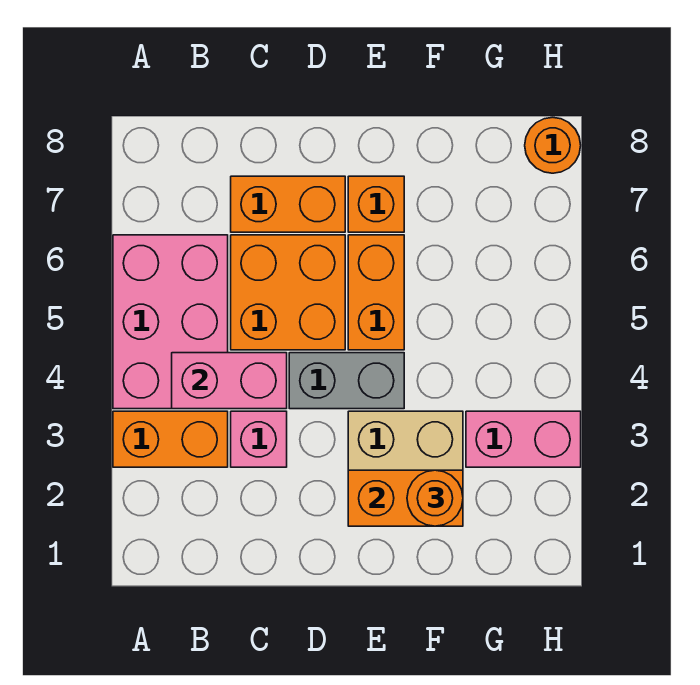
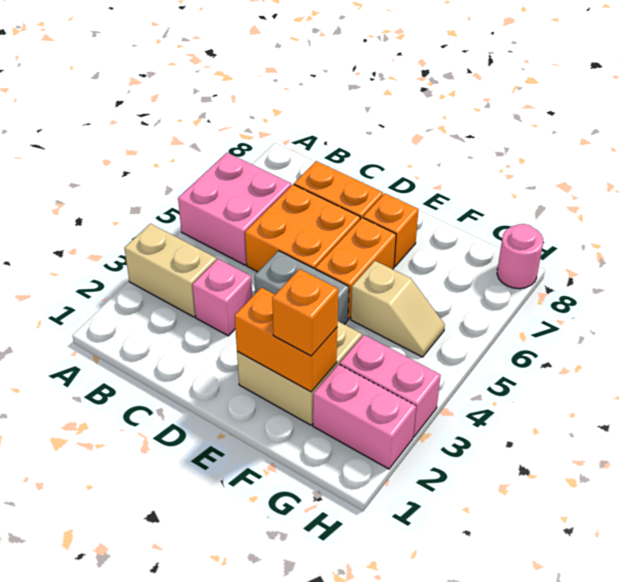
orange 1x2 brick [113,411,228,467] -> tan 1x2 brick [124,224,216,317]
pink 2x3 brick [113,235,228,409] -> pink 2x2 brick [178,153,291,265]
pink 1x2 brick [172,353,287,409] -> pink 1x2 brick moved to [313,364,416,469]
orange 1x1 round brick [407,470,463,526] -> orange 1x1 brick [272,269,338,356]
none -> tan 1x2 slope [351,261,445,357]
orange 1x1 round brick [525,117,581,173] -> pink 1x1 round brick [497,224,543,289]

